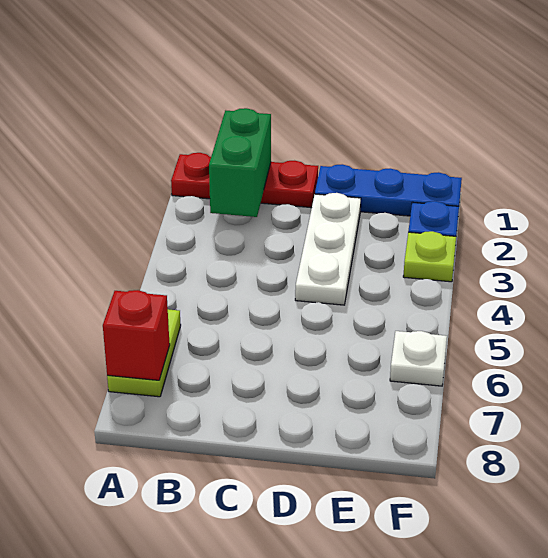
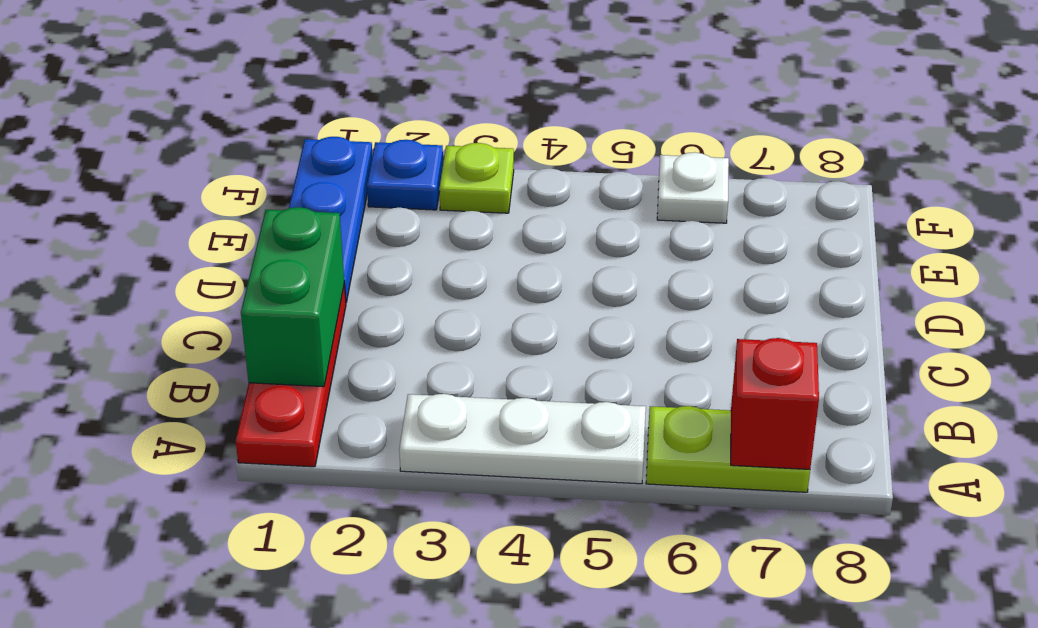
green 1x2 brick [209,108,271,217] -> green 1x2 brick turned to [241,207,344,387]
white 1x3 plate [295,193,361,305] -> white 1x3 plate moved to [399,394,646,484]

